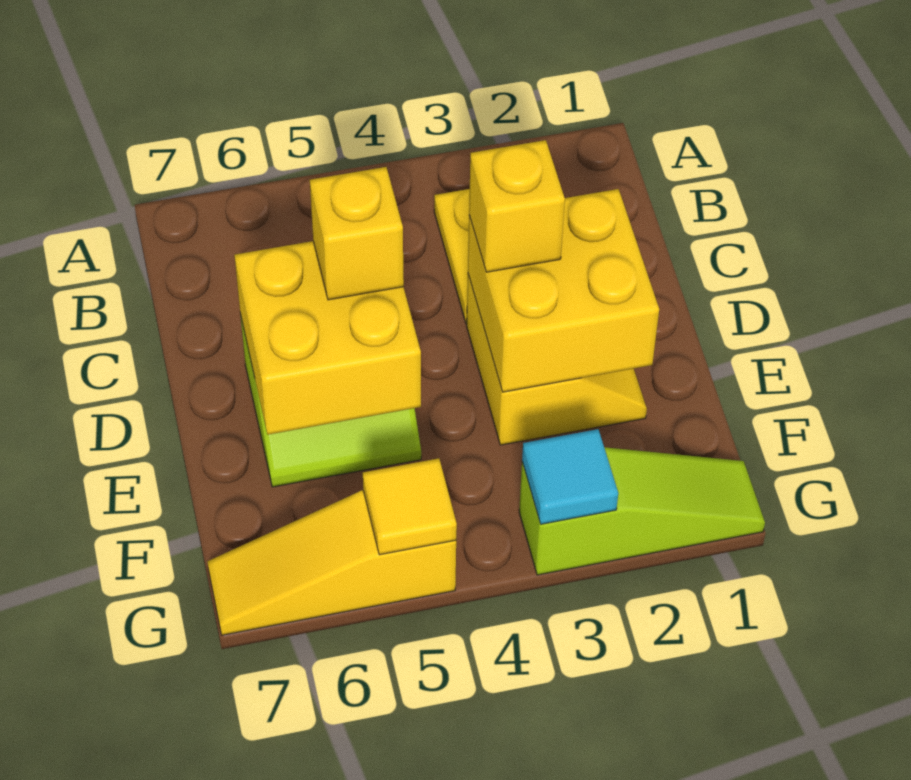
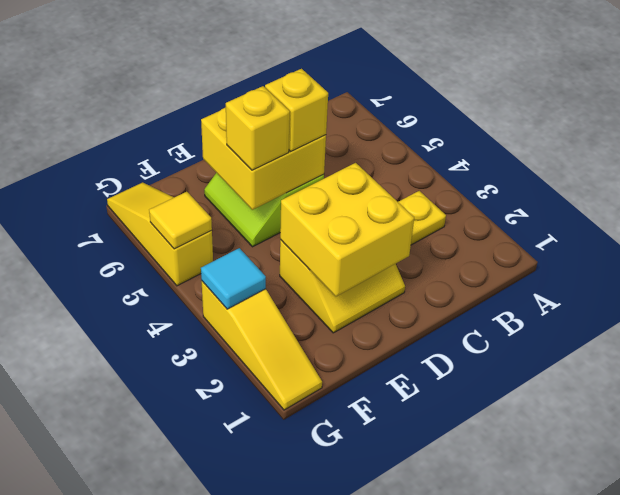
yellow 1x1 brick [469,140,565,272] -> yellow 1x1 brick moved to [226,86,290,170]
lime 1x3 slope [519,447,765,575] -> yellow 1x3 slope [202,281,322,410]

